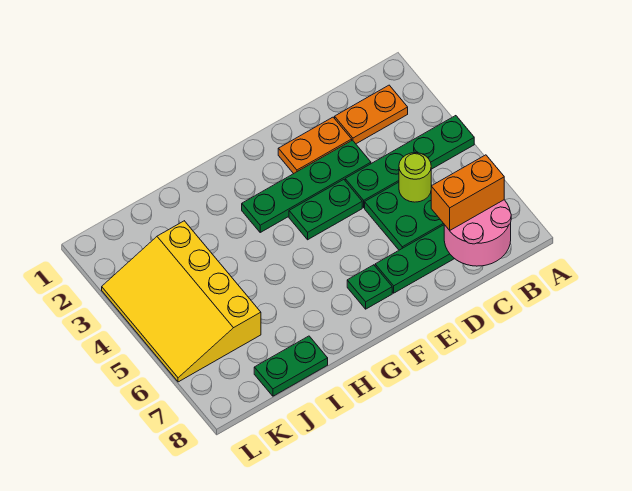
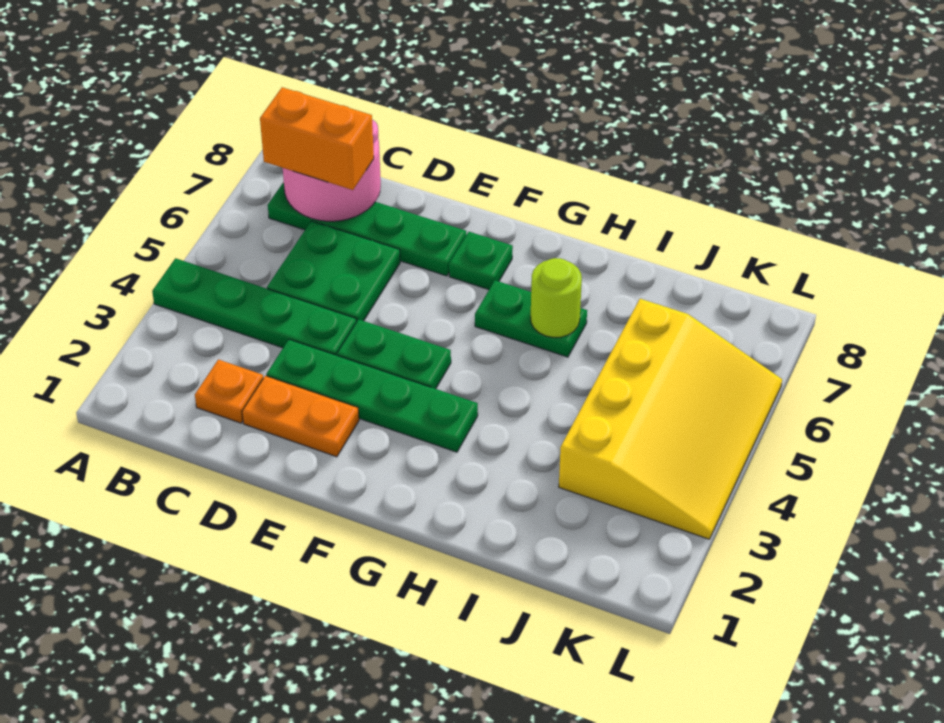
orange 1x2 plate [335,85,408,144] -> orange 1x1 plate [195,360,263,423]
lime 1x1 round brick [399,153,431,202] -> lime 1x1 round brick moved to [531,258,582,337]
green 1x2 plate [254,336,328,396] -> green 1x2 plate moved to [475,280,587,357]

